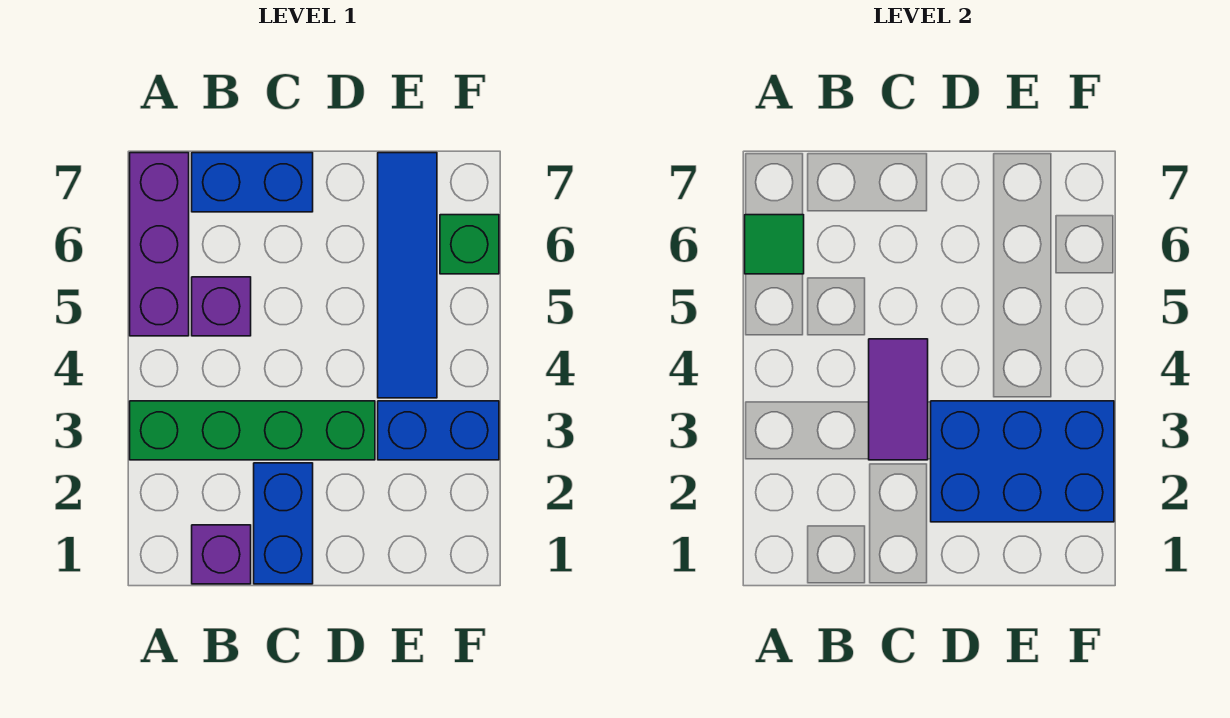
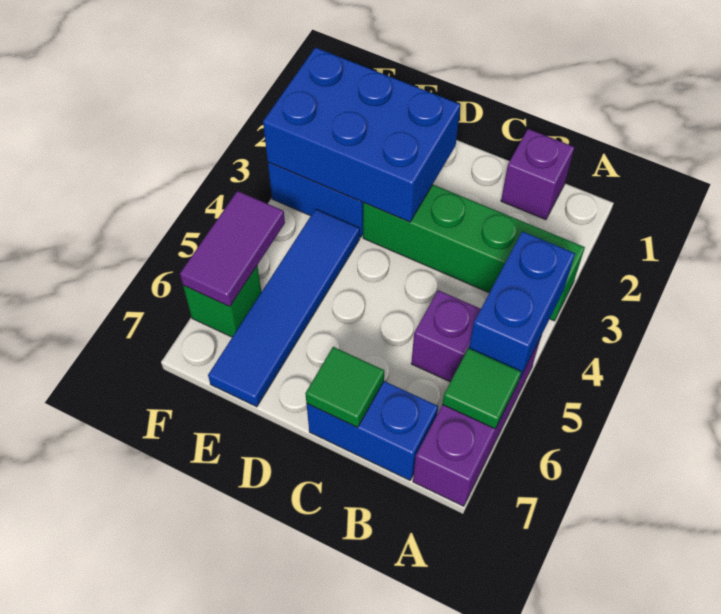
blue 1x2 brick [254,463,313,584] -> blue 1x2 brick moved to [469,231,575,380]
purple 1x2 tile [869,339,928,460] -> purple 1x2 tile moved to [180,191,285,307]
none -> green 1x1 tile [305,347,384,427]

